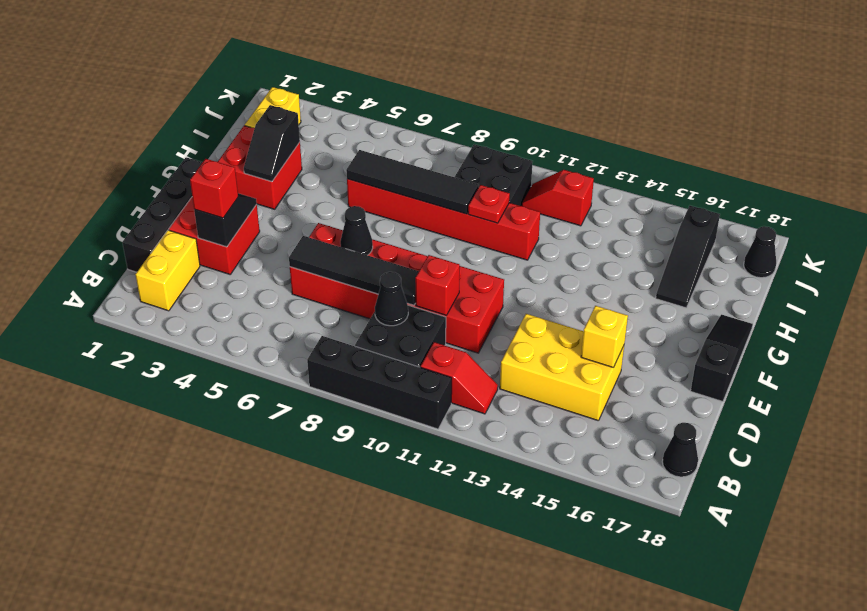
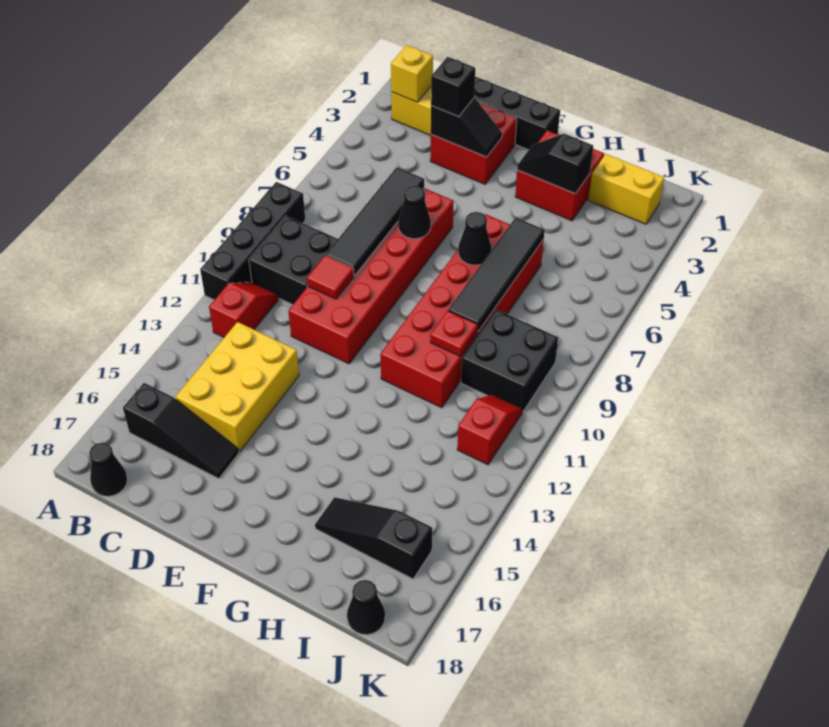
red 1x2 slope [421,342,498,414] -> red 1x2 slope turned to [209,282,279,337]
black 1x1 cone [375,272,408,326] -> black 1x1 cone moved to [458,212,491,265]
red 1x1 brick [190,159,238,218] -> black 1x1 brick [431,57,475,116]
red 1x1 brick [415,255,460,315] -> red 1x1 tile [307,255,354,299]
yellow 1x1 brick [581,306,628,368] -> yellow 1x1 brick moved to [391,45,433,102]
black 1x3 slope [691,315,753,401] -> black 1x3 slope moved to [123,383,239,479]
red 1x6 brick [347,179,540,260] -> red 2x6 brick [380,214,544,408]

